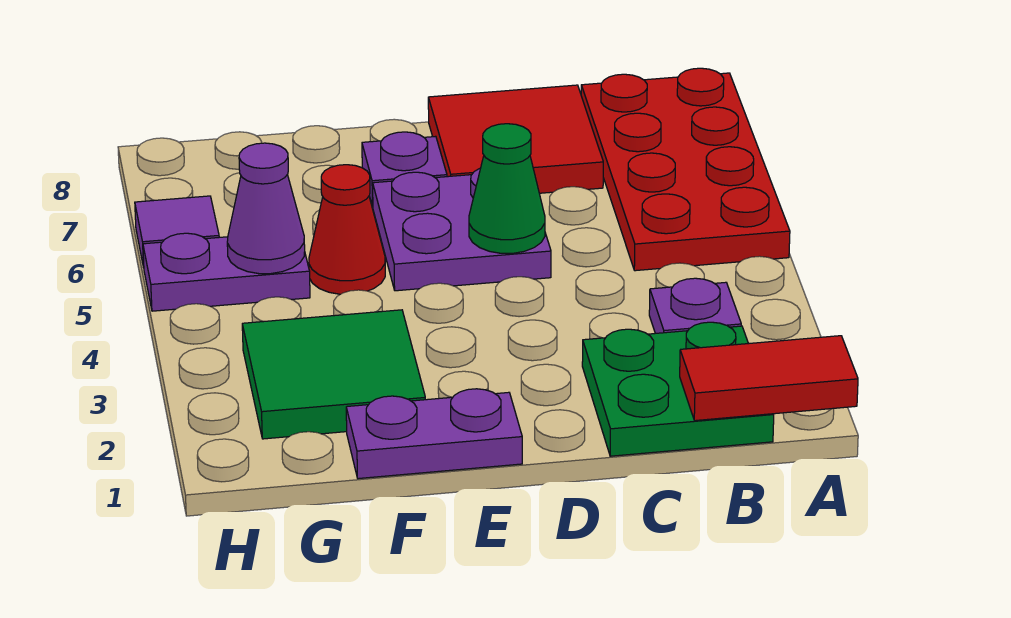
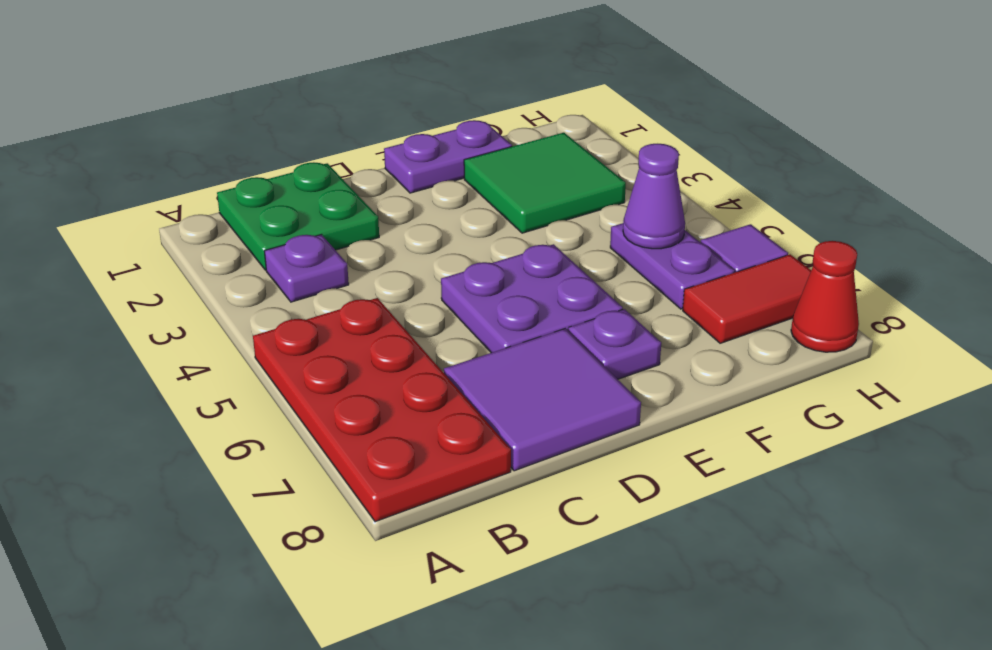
red 1x2 tile [680,336,858,421] -> red 1x2 tile moved to [683,254,811,343]
red 2x2 tile [428,85,603,193] -> purple 2x2 tile [444,328,641,471]
green 1x1 cone [469,124,545,253] -> none
red 1x1 cone [309,165,385,294] -> red 1x1 cone moved to [791,241,859,352]
purple 1x2 plate [143,233,310,311] -> purple 1x2 plate turned to [610,223,735,309]

